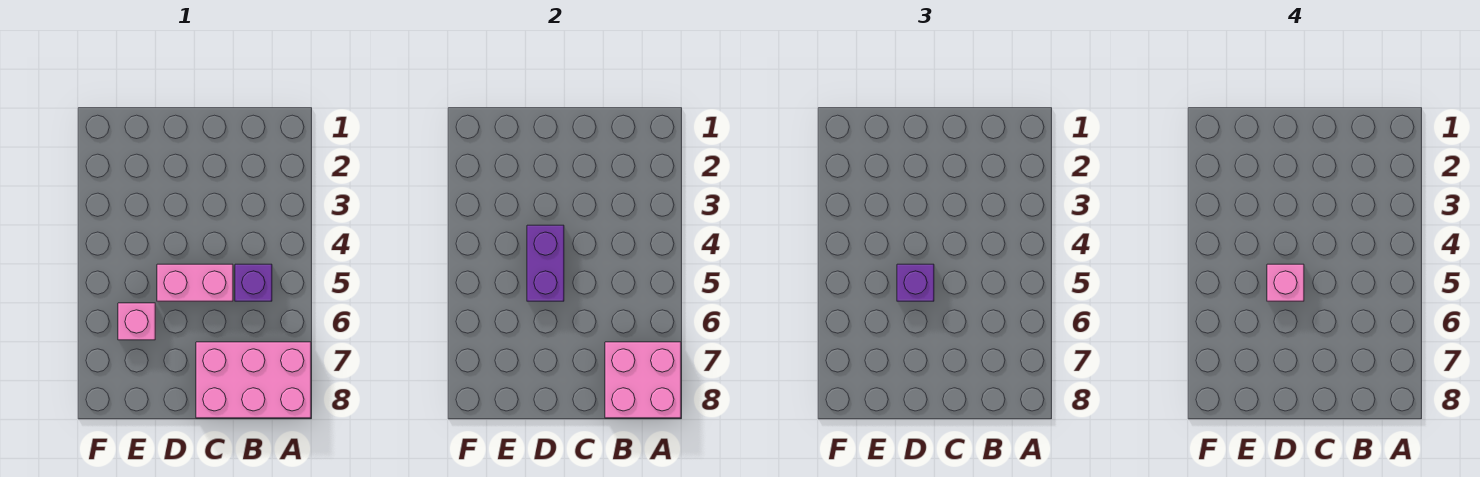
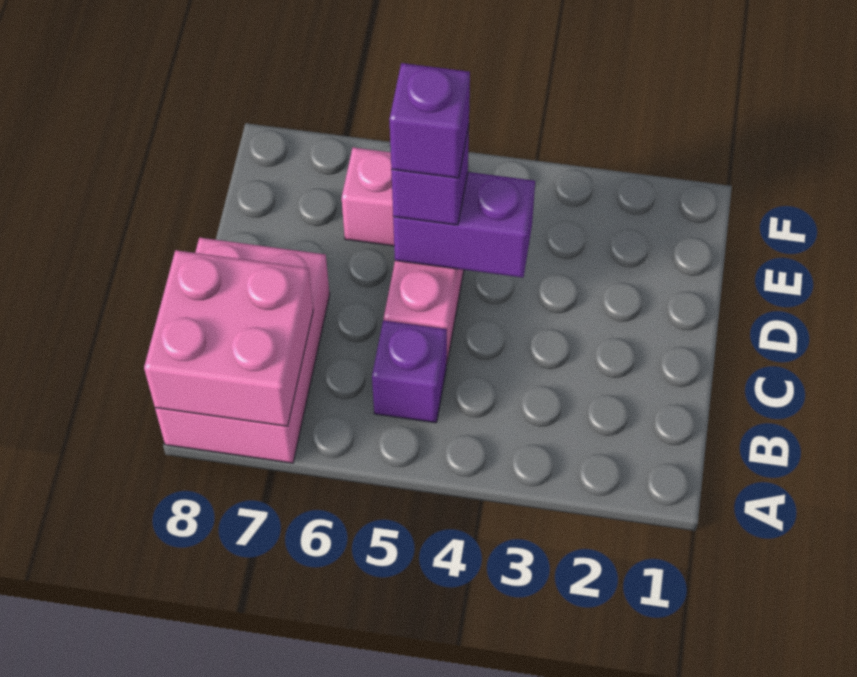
pink 1x1 brick [1267,264,1304,301] -> purple 1x1 brick [389,63,470,178]

